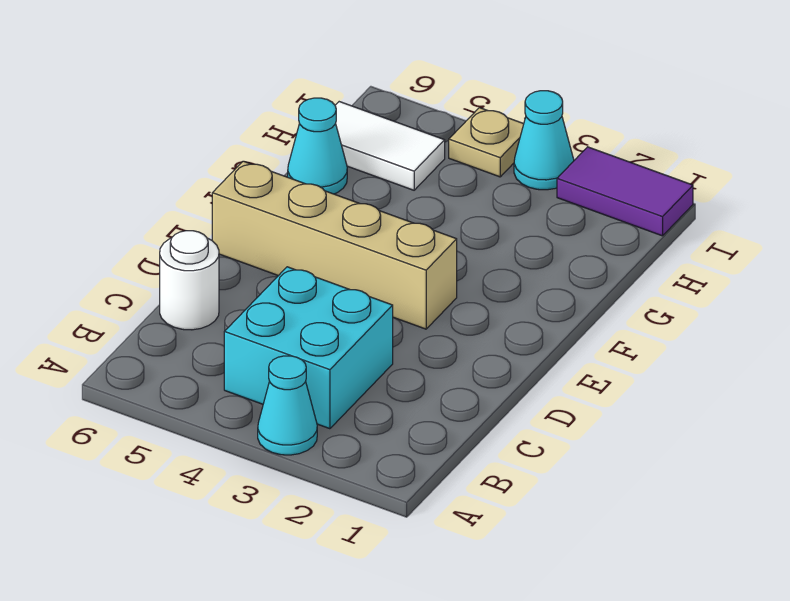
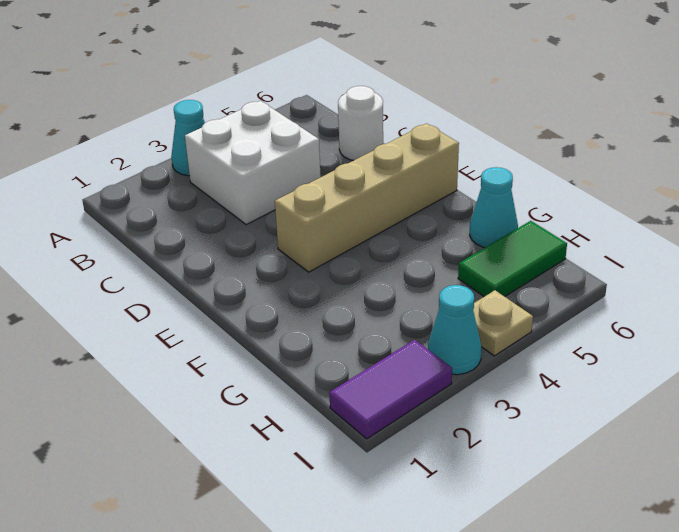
cyan 2x2 brick [224,267,393,429] -> white 2x2 brick [185,101,321,225]
white 1x2 tile [335,102,445,190] -> green 1x2 tile [458,221,567,297]

